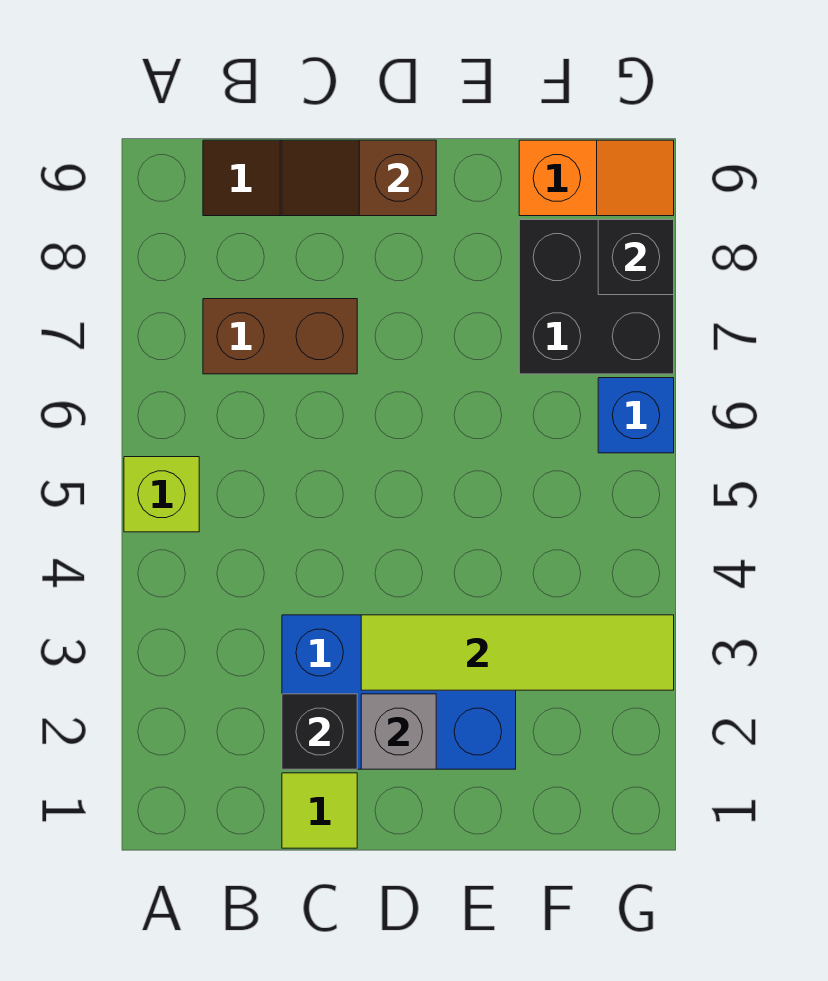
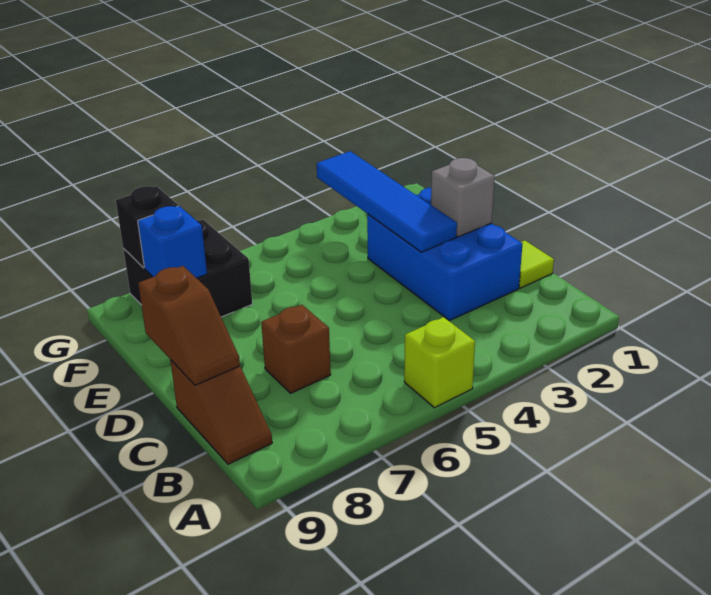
brown 1x2 brick [203,299,357,374] -> brown 1x1 brick [261,305,331,393]
black 1x1 brick [282,694,357,769] -> none
lime 1x4 tile [361,615,674,690] -> blue 1x4 tile [317,151,457,252]
orange 1x2 slope [519,140,674,216] -> none
blue 1x1 brick [598,378,674,453] -> blue 1x1 brick moved to [138,206,207,278]

